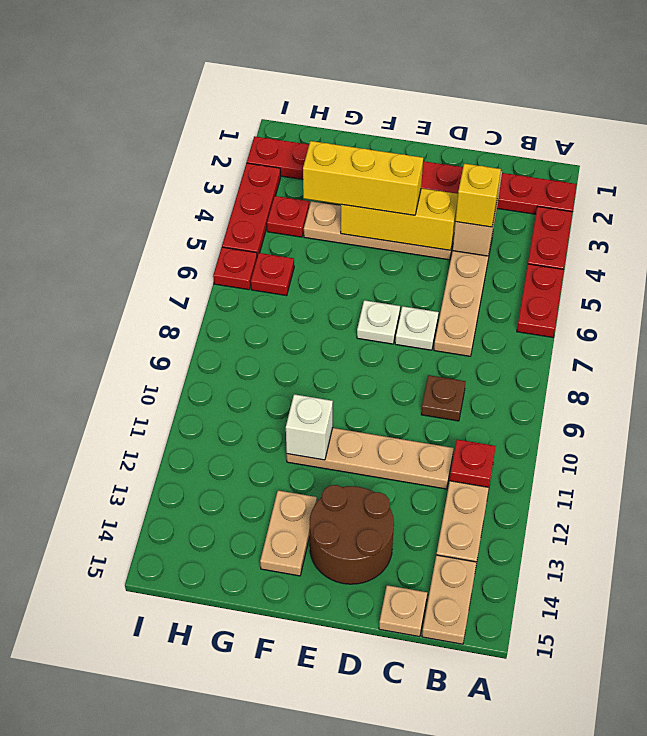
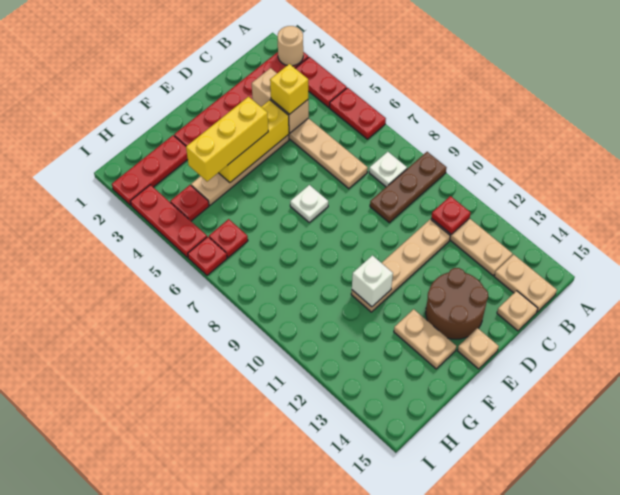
none -> tan 1x1 round brick [278,26,303,66]
brown 1x1 plate [421,375,466,421] -> brown 1x3 plate [370,152,447,223]
white 1x1 plate [395,306,439,350] -> white 1x1 plate moved to [369,152,407,187]
none -> tan 1x1 plate [458,328,499,369]

